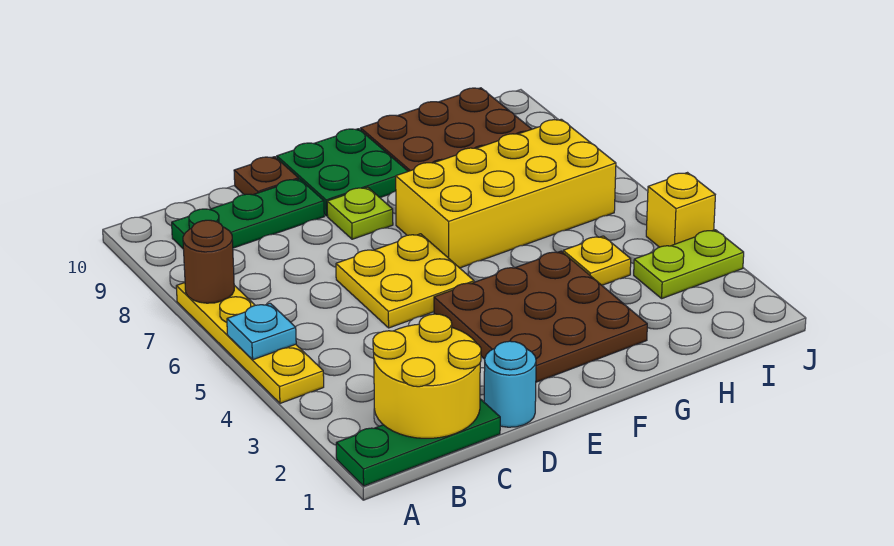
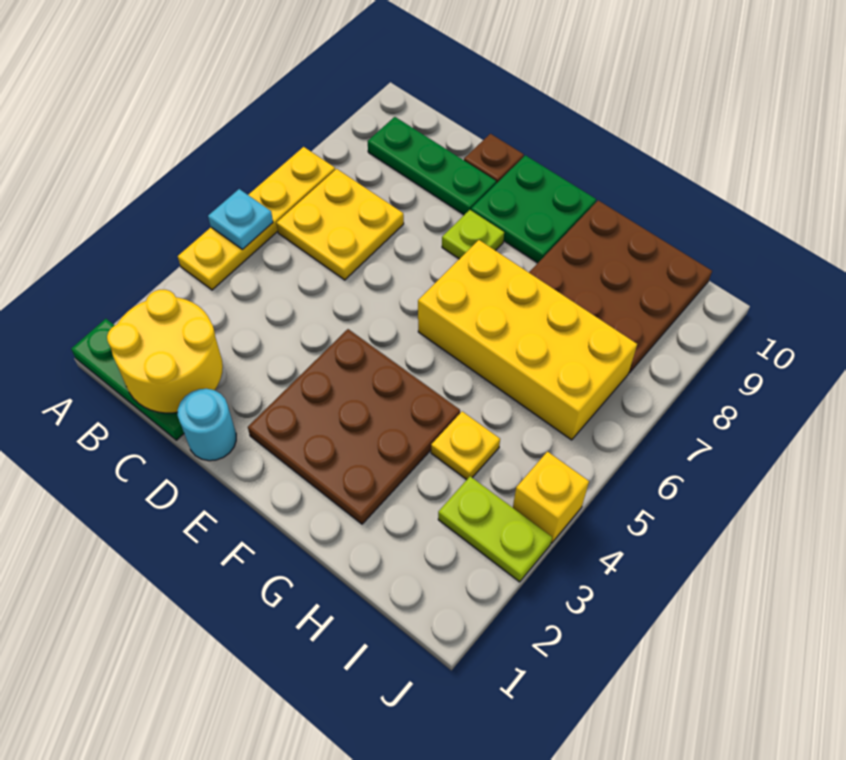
brown 1x1 round brick [183,220,234,303] -> none
yellow 2x2 plate [336,234,474,328] -> yellow 2x2 plate moved to [277,169,404,280]

